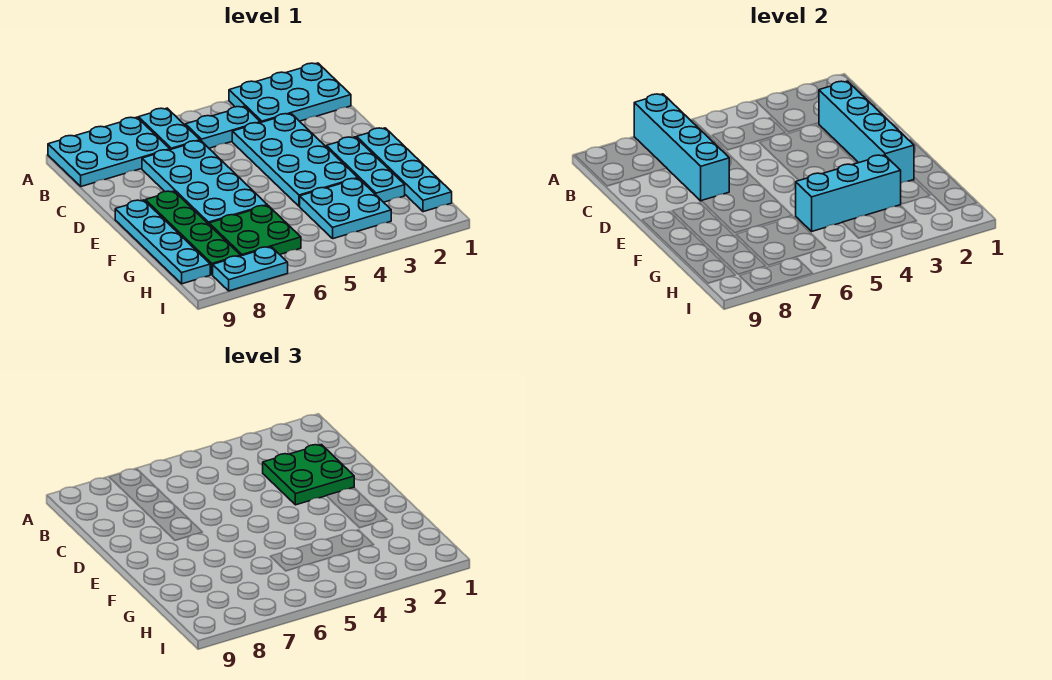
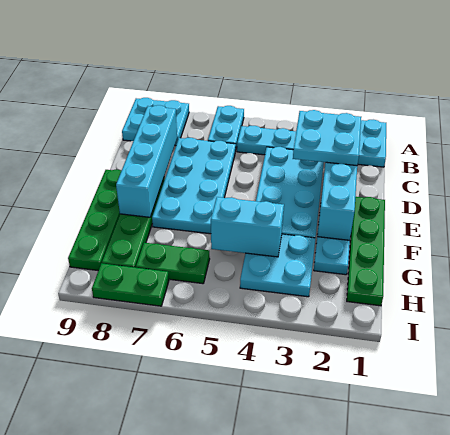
cyan 2x3 plate [48,117,170,187] -> cyan 2x2 plate [122,98,189,146]
cyan 1x4 brick [634,94,729,201] -> cyan 1x4 brick moved to [116,105,177,217]
green 2x2 plate [263,445,354,505] -> cyan 2x2 plate [293,110,361,166]
cyan 1x4 plate [357,128,452,212] -> green 1x4 plate [347,197,385,306]
cyan 1x4 plate [115,200,210,284] -> green 1x4 plate [68,170,121,271]
cyan 1x3 brick [796,155,901,231] -> cyan 1x2 brick [211,197,284,257]
green 2x2 plate [209,205,301,256] -> green 1x2 plate [136,243,210,284]
cyan 1x2 plate [213,247,288,291] -> green 1x2 plate [92,263,169,306]

